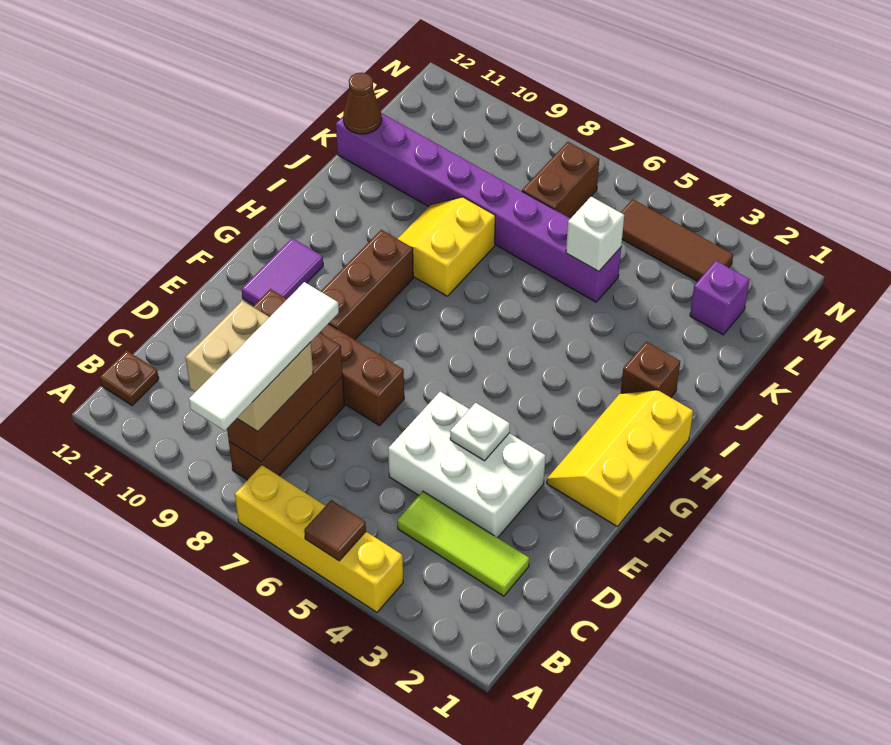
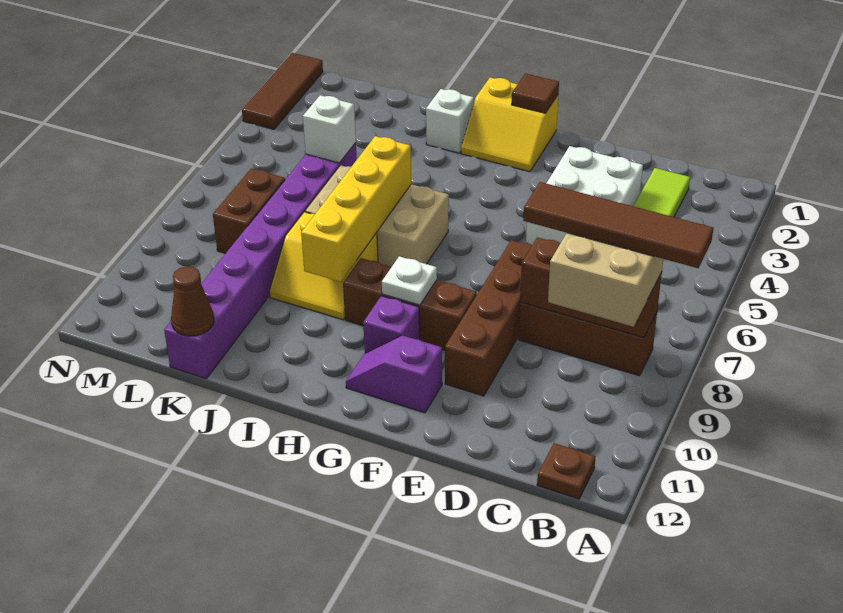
yellow 1x4 brick [235,465,403,612] -> yellow 1x4 brick moved to [301,136,411,282]
brown 1x1 tile [304,500,366,561] -> brown 1x1 tile moved to [512,73,559,113]
white 1x4 tile [189,282,339,431] -> brown 1x4 tile [523,182,713,268]
white 1x1 plate [450,403,510,461] -> white 1x1 plate moved to [382,256,437,305]
yellow 2x3 slope [547,390,693,526] -> yellow 2x2 slope [461,77,558,172]
purple 1x2 tile [242,238,323,305] -> purple 1x2 slope [346,335,442,413]
none -> tan 2x3 brick [305,165,449,267]
brown 1x1 brick [621,342,680,397] -> white 1x1 brick [426,89,474,153]
purple 1x1 brick [690,261,750,335] -> purple 1x1 brick moved to [363,296,420,353]
brown 1x2 brick [522,142,599,219] -> brown 1x2 brick turned to [213,168,285,254]
brown 1x3 tile [621,199,733,282] -> brown 1x3 tile moved to [242,53,323,129]

